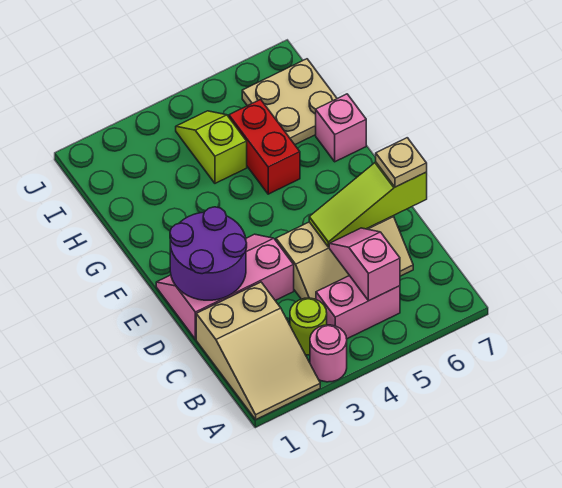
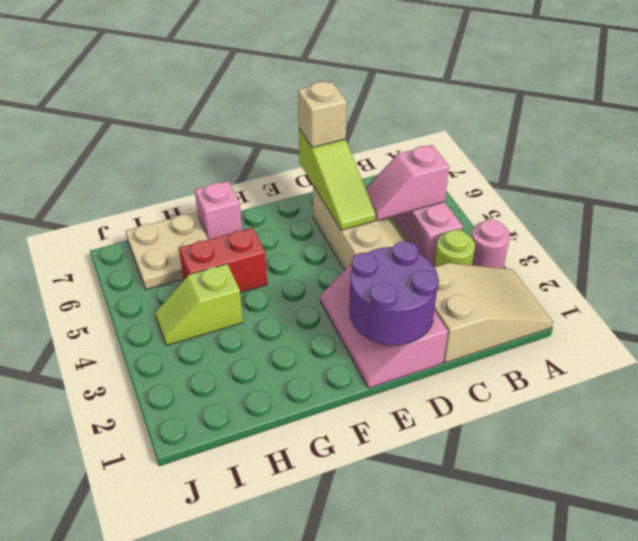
tan 1x1 plate [376,138,427,187] -> tan 1x1 brick [298,82,347,148]

